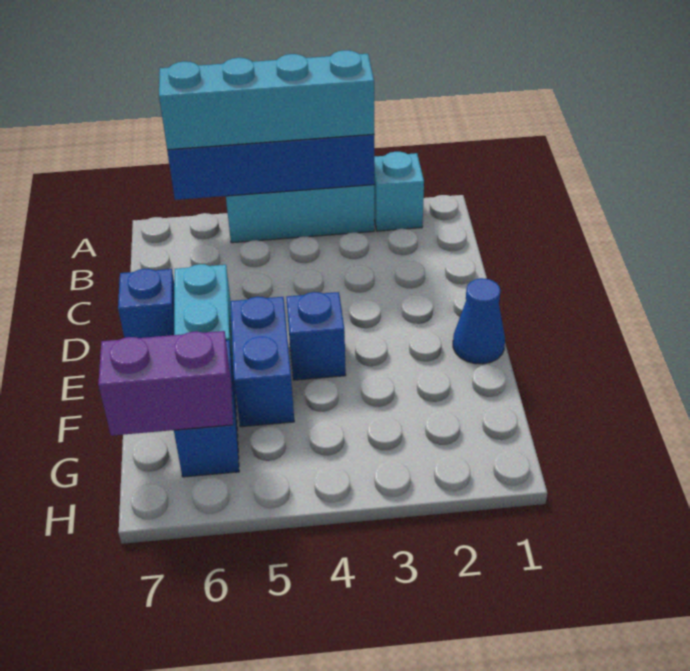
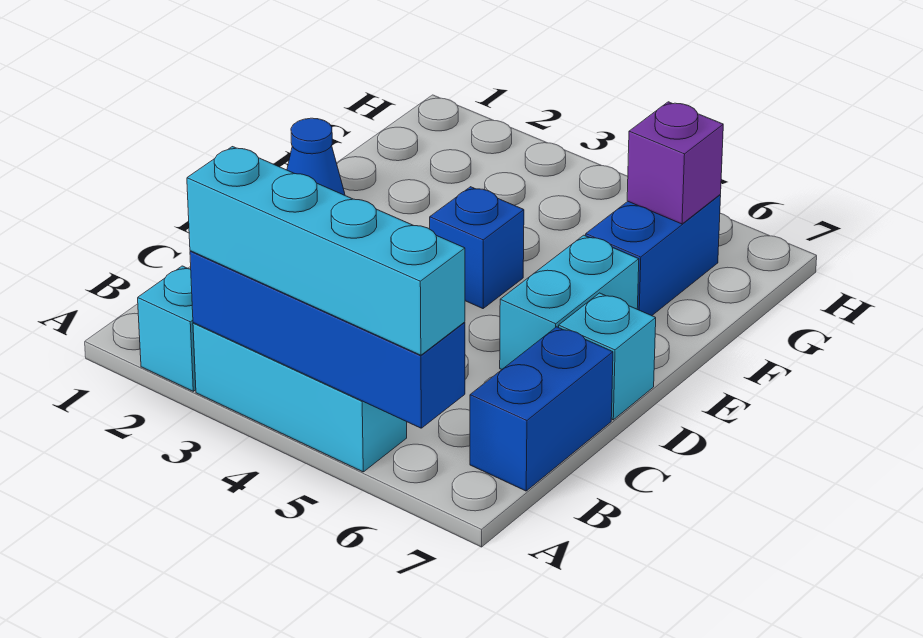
blue 1x1 brick [118,269,174,338] -> cyan 1x1 brick [559,293,656,420]
blue 1x2 brick [231,297,294,427] -> blue 1x2 brick moved to [470,327,613,491]
purple 1x2 brick [98,331,233,436] -> purple 1x1 brick [627,102,723,224]

